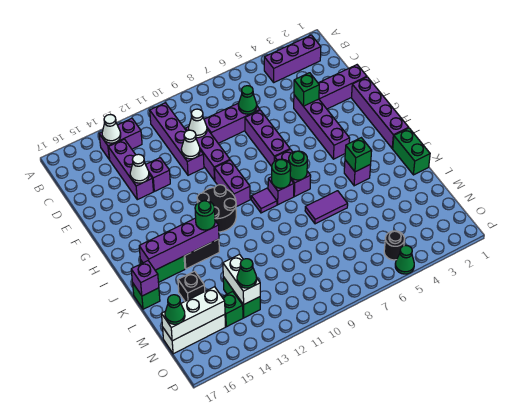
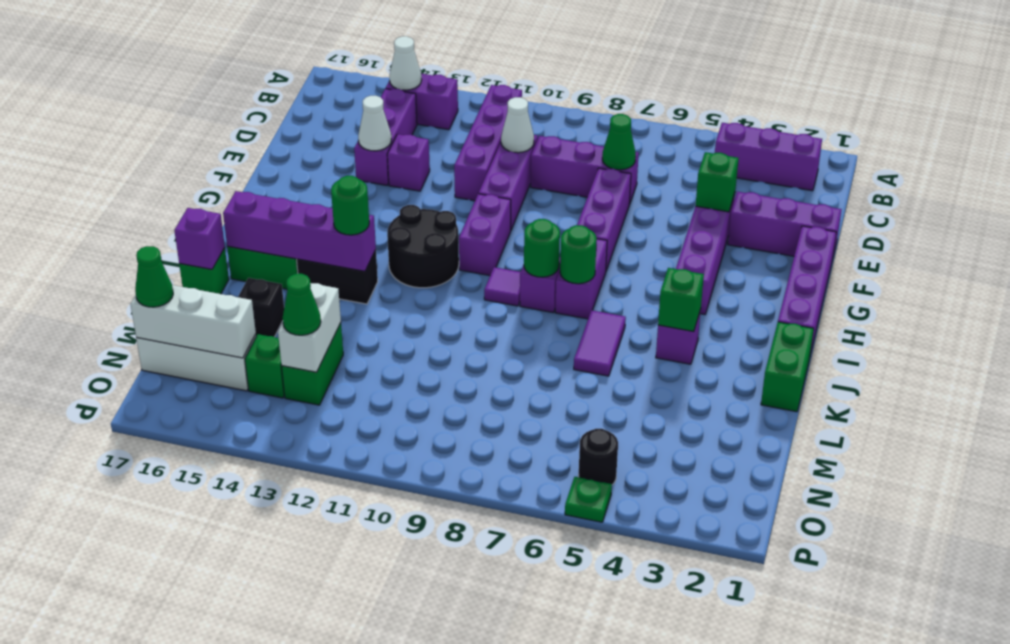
white 1x1 cone [181,130,200,159] -> none
purple 1x2 tile [305,191,348,224] -> purple 1x2 tile turned to [574,310,626,376]
green 1x1 cone [395,246,414,274] -> green 1x1 plate [565,477,612,522]

